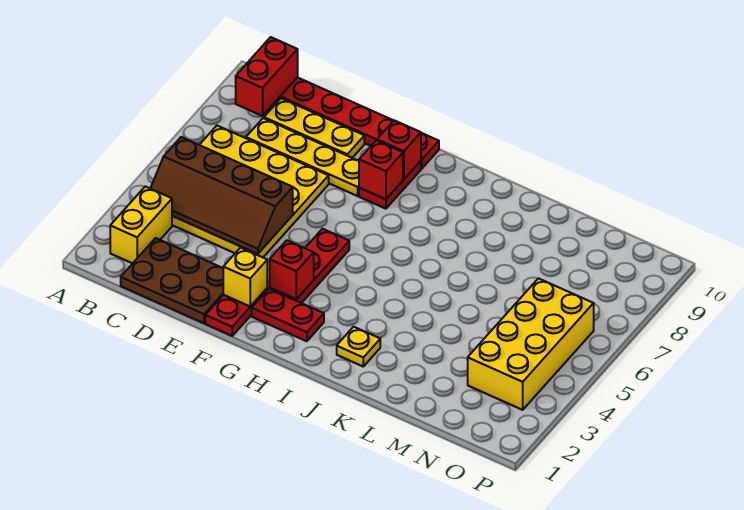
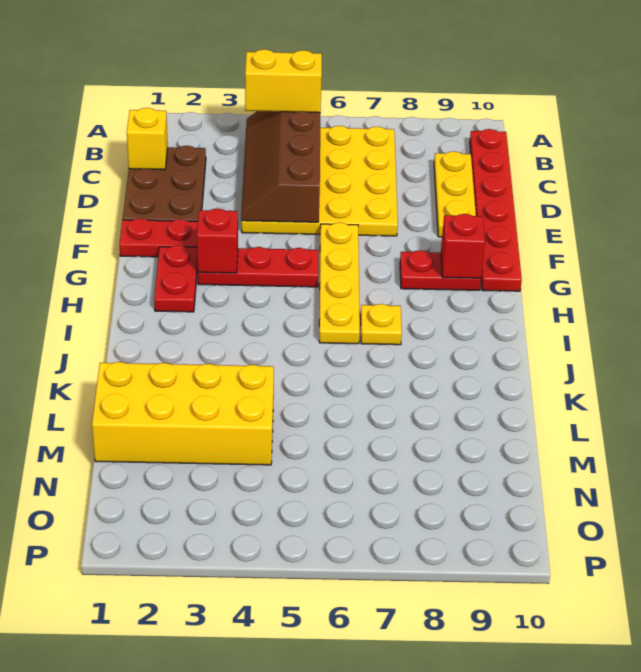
yellow 1x2 brick [110,186,172,263] -> yellow 1x2 brick moved to [245,49,322,113]
red 1x2 brick [236,37,298,116] -> none
yellow 1x4 plate [246,118,359,196] -> yellow 1x4 plate moved to [319,222,360,344]
yellow 1x1 brick [223,248,267,306] -> yellow 1x1 brick moved to [127,108,168,170]
red 1x1 brick [359,140,403,199] -> none
yellow 1x1 plate [337,327,380,366] -> yellow 1x1 plate moved to [361,304,402,345]
yellow 2x4 brick [468,278,594,410] -> yellow 2x4 brick moved to [92,362,274,465]

